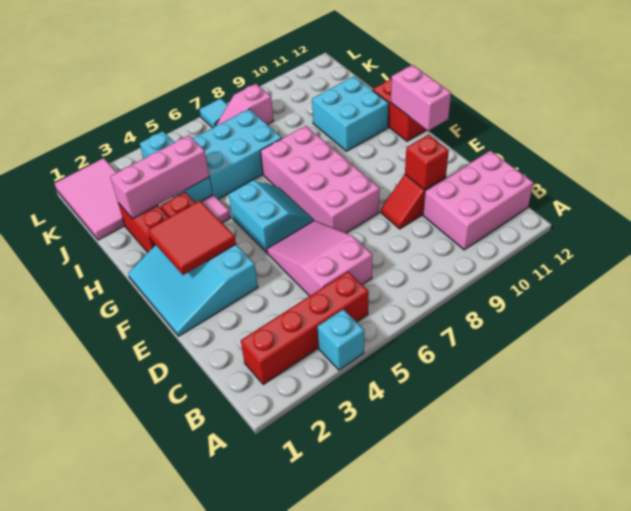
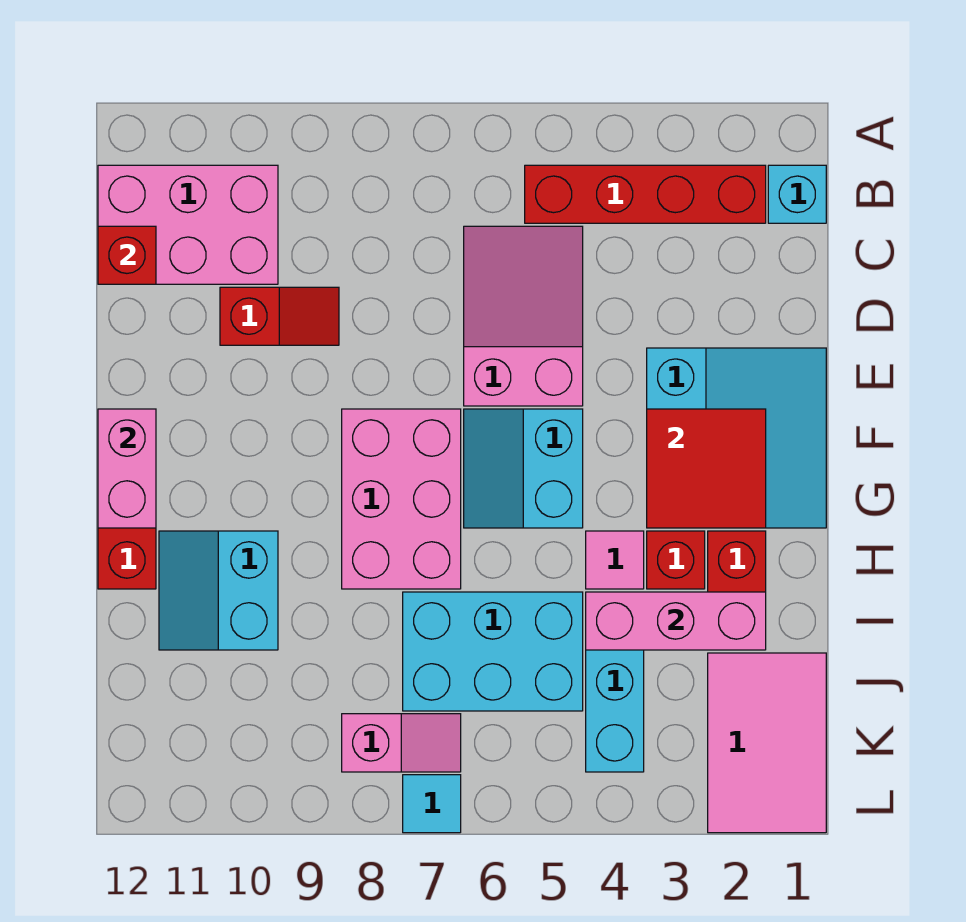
cyan 1x1 brick [318,309,364,370] -> cyan 1x1 brick moved to [768,165,826,223]
pink 2x3 slope [267,221,373,296] -> pink 2x3 slope turned to [464,226,583,406]
red 1x1 brick [405,135,449,190] -> red 1x1 brick moved to [98,226,156,284]
pink 2x4 brick [261,126,380,233] -> pink 2x3 brick [342,409,461,589]
cyan 2x2 brick [312,76,389,151] -> cyan 2x2 slope [159,531,278,650]

